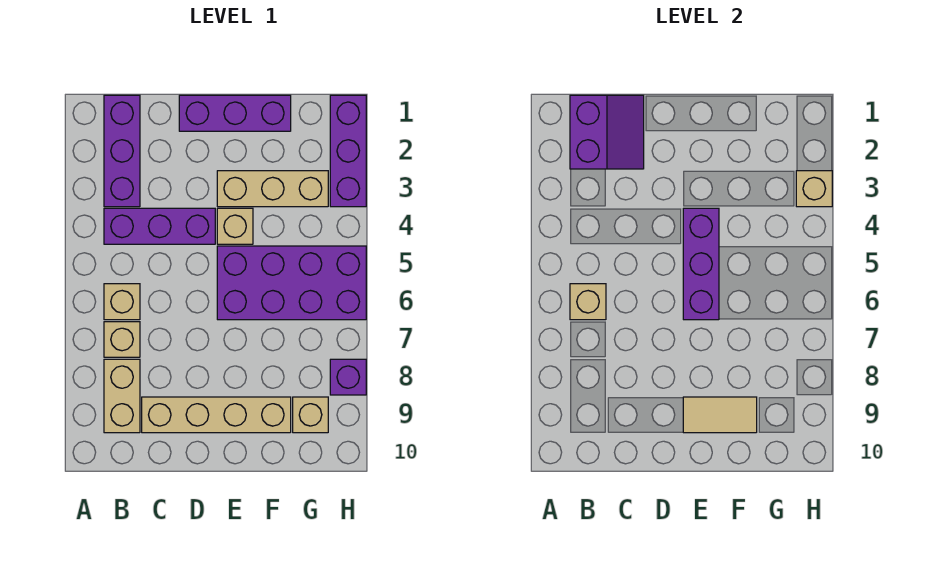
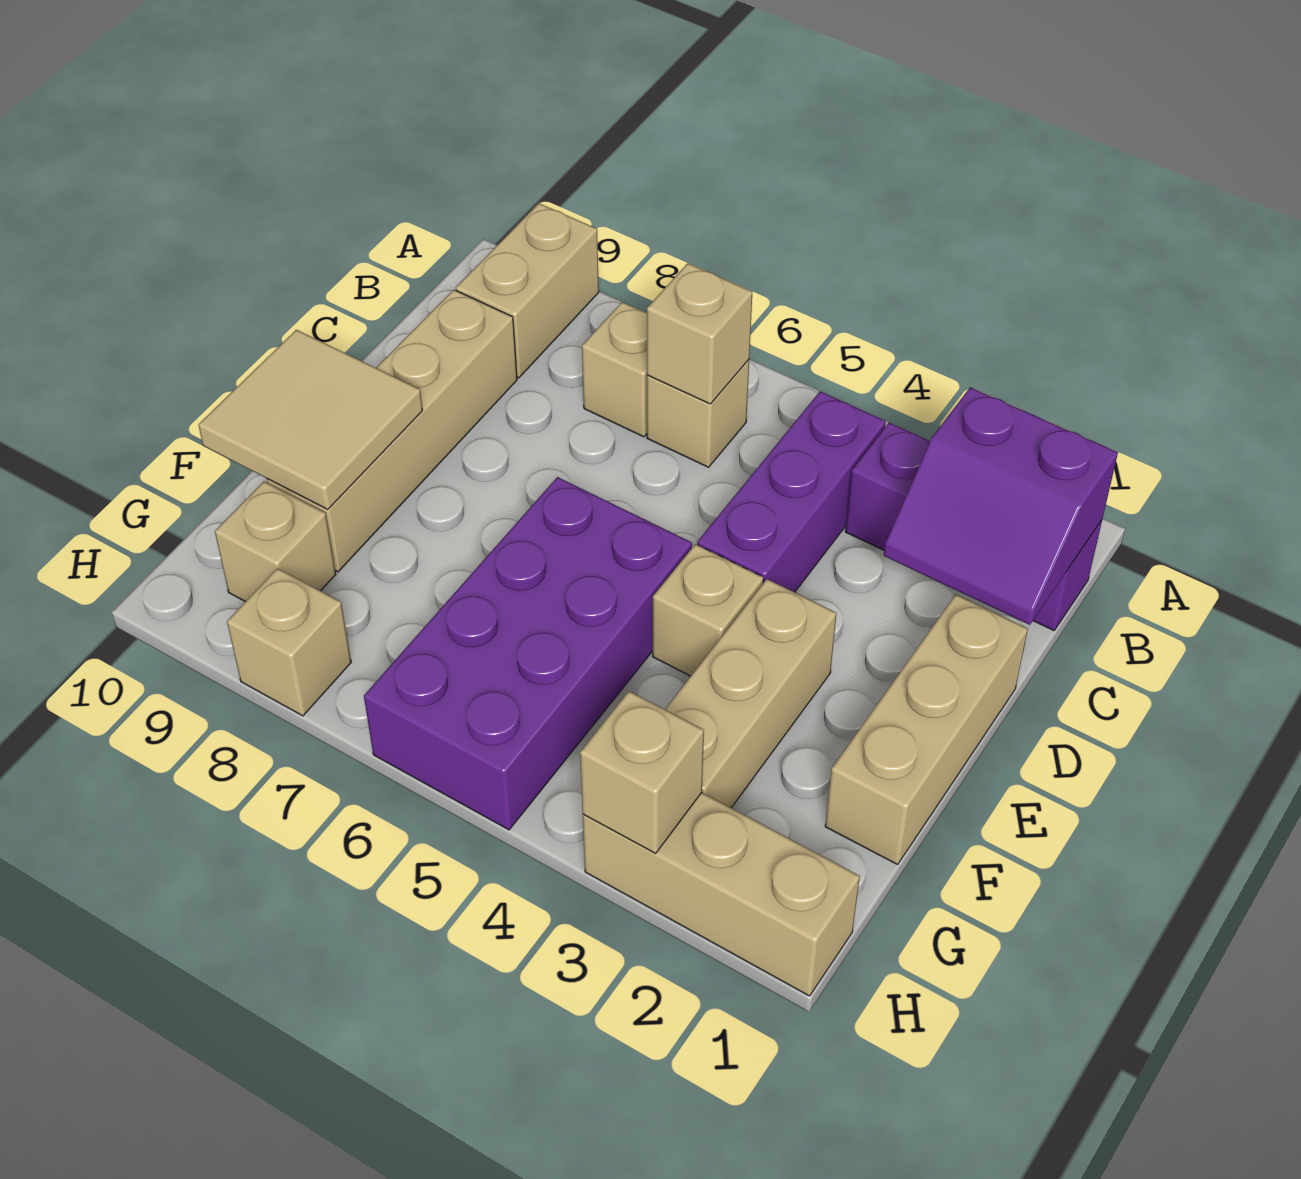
tan 1x2 brick [104,359,140,433] -> tan 1x2 brick turned to [456,203,599,378]
purple 1x3 brick [179,95,291,131] -> tan 1x3 brick [825,595,1028,864]
purple 1x3 brick [683,208,719,320] -> none
tan 1x2 tile [683,397,757,433] -> tan 2x2 tile [199,330,422,509]
purple 1x3 brick [330,95,366,207] -> tan 1x3 brick [583,793,860,996]
purple 1x1 brick [330,359,366,395] -> tan 1x1 brick [227,568,351,716]

